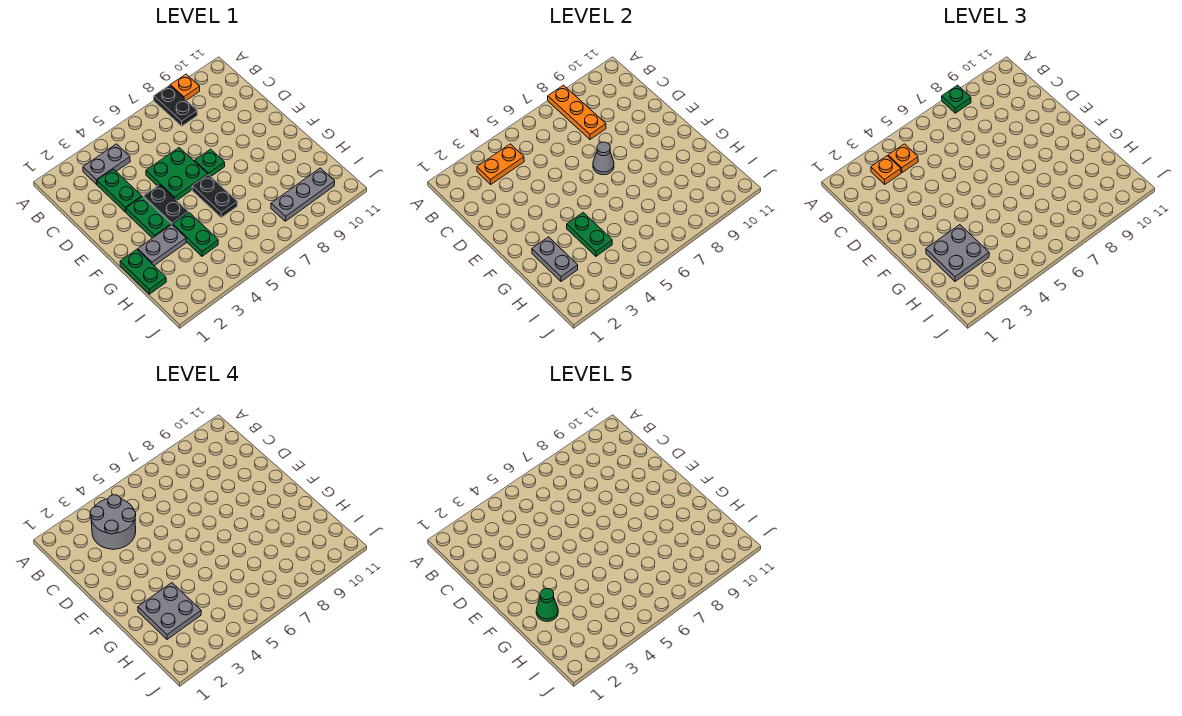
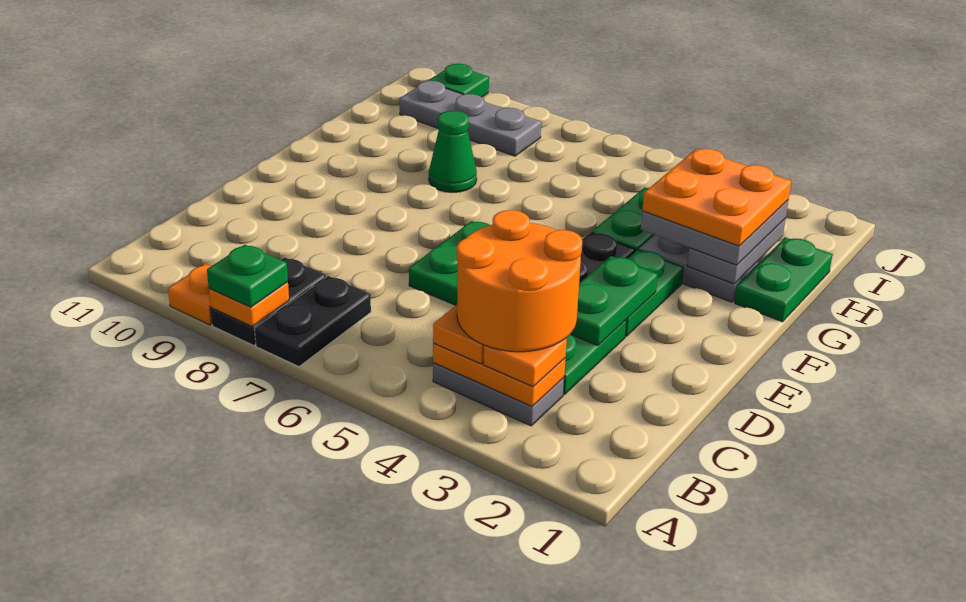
orange 1x3 plate [548,85,606,139] -> orange 1x1 plate [209,282,289,326]
grey 2x2 round brick [90,495,136,549] -> orange 2x2 round brick [457,210,582,352]
green 1x1 plate [195,149,225,176] -> green 1x1 plate moved to [428,64,489,97]
grey 1x1 cone [593,142,614,175] -> none
black 1x2 plate [192,174,238,218] -> black 1x2 plate moved to [255,276,371,367]
grey 2x2 plate [138,583,201,639] -> orange 2x2 plate [642,149,791,246]
green 1x1 cone [536,589,558,621] -> green 1x1 cone moved to [429,111,477,192]
green 1x2 plate [567,213,612,256] -> green 1x2 plate moved to [571,256,658,346]

